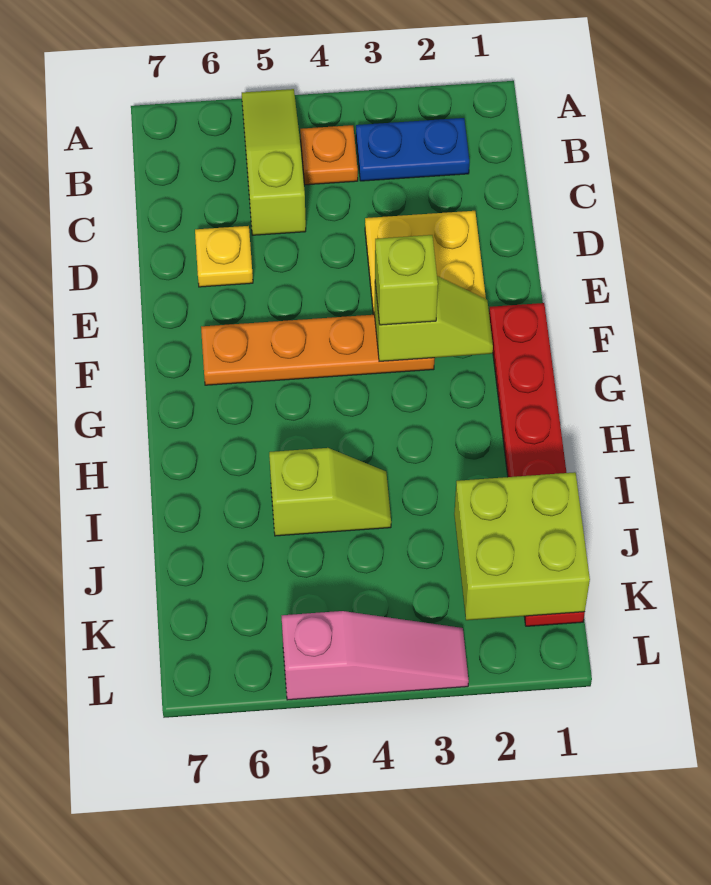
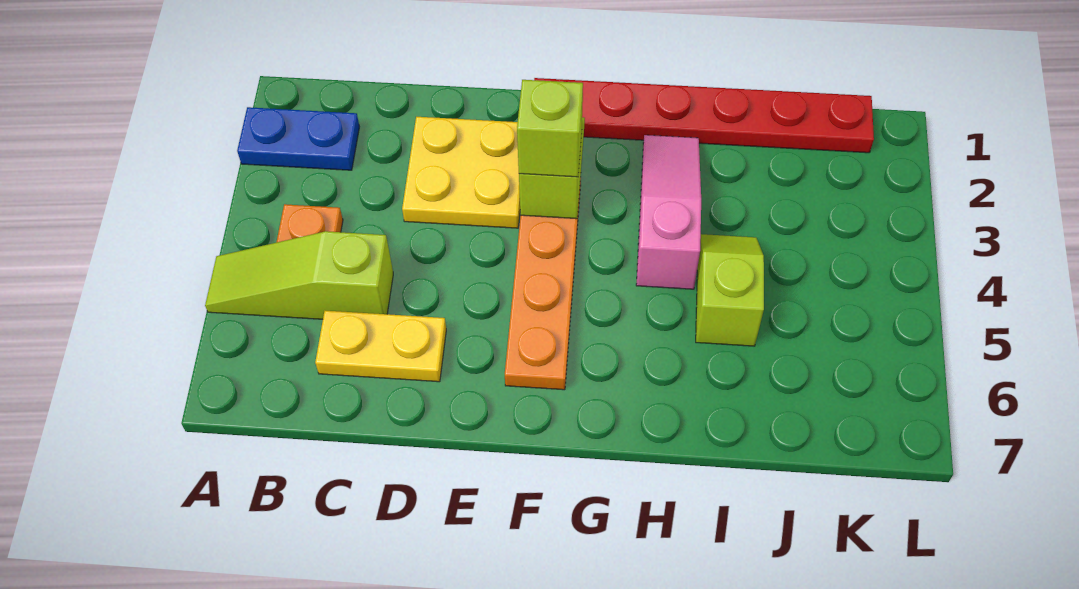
blue 1x2 plate [356,118,469,181] -> blue 1x2 plate turned to [237,107,359,170]
yellow 1x1 plate [195,226,253,287] -> yellow 1x2 plate [315,311,446,382]
lime 2x2 brick [454,472,590,620] -> none
pink 1x3 slope [282,611,469,700] -> pink 1x3 slope moved to [636,135,701,289]

